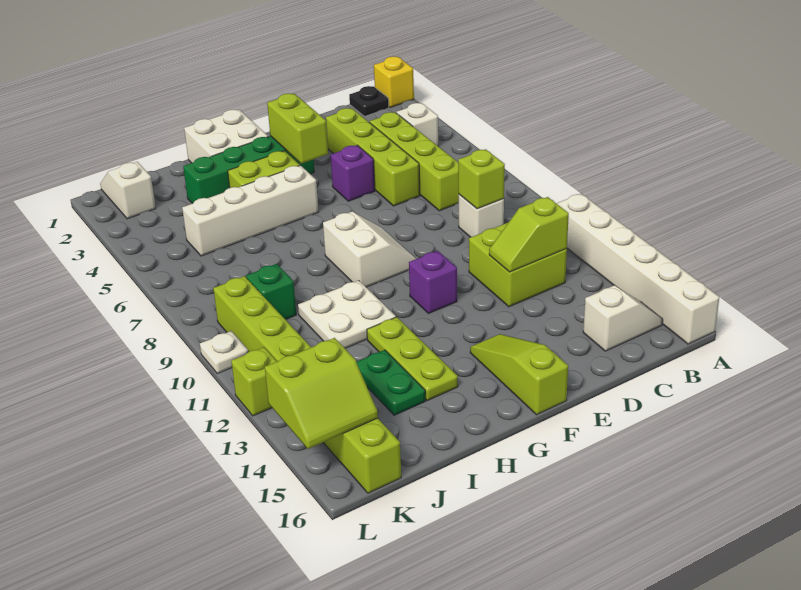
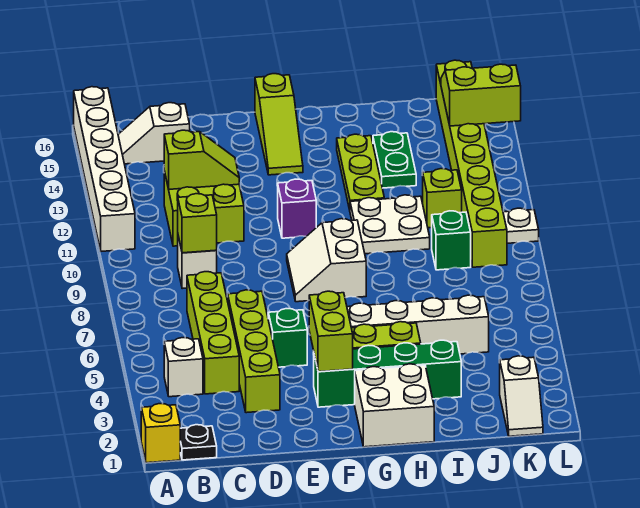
purple 1x1 brick [330,145,375,201] -> green 1x1 brick [268,308,307,367]
lime 1x1 brick [231,347,277,416] -> lime 1x1 brick moved to [423,169,462,228]

